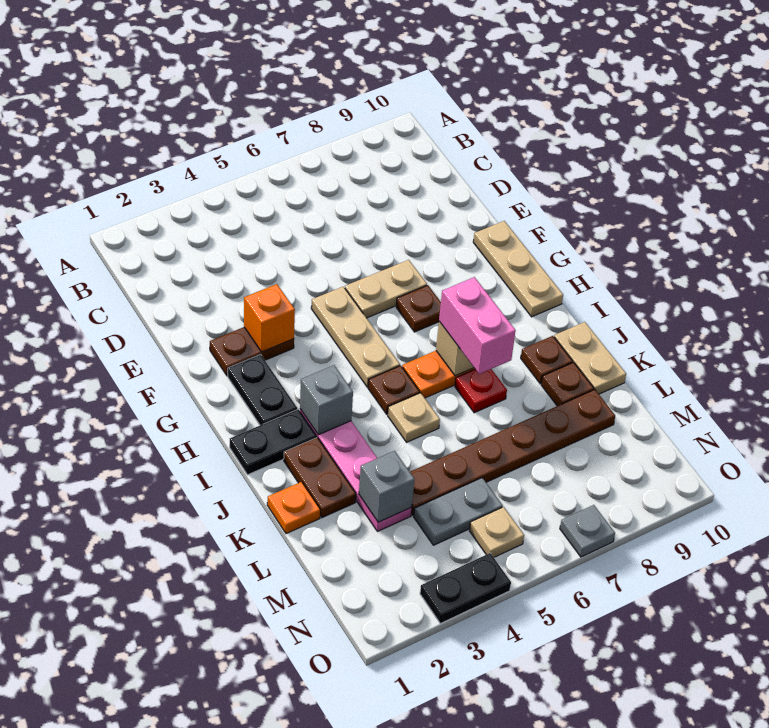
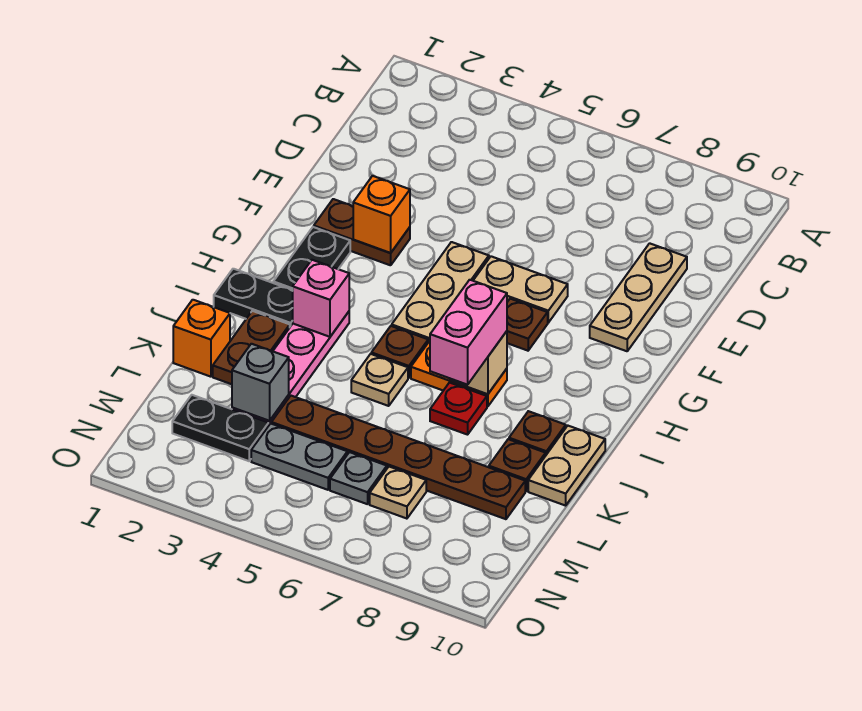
tan 1x3 plate [473,221,563,317] -> tan 1x3 plate moved to [590,243,687,351]
grey 1x1 brick [300,365,353,435] -> pink 1x1 brick [293,260,349,337]
orange 1x1 plate [267,482,320,534] -> orange 1x1 brick [173,300,230,377]
tan 1x1 plate [469,507,524,557] -> tan 1x1 plate moved to [370,467,426,519]
black 1x2 plate [420,553,511,624] -> black 1x2 plate moved to [172,395,269,461]
grey 1x1 plate [560,505,615,557] -> grey 1x1 plate moved to [330,452,387,504]

